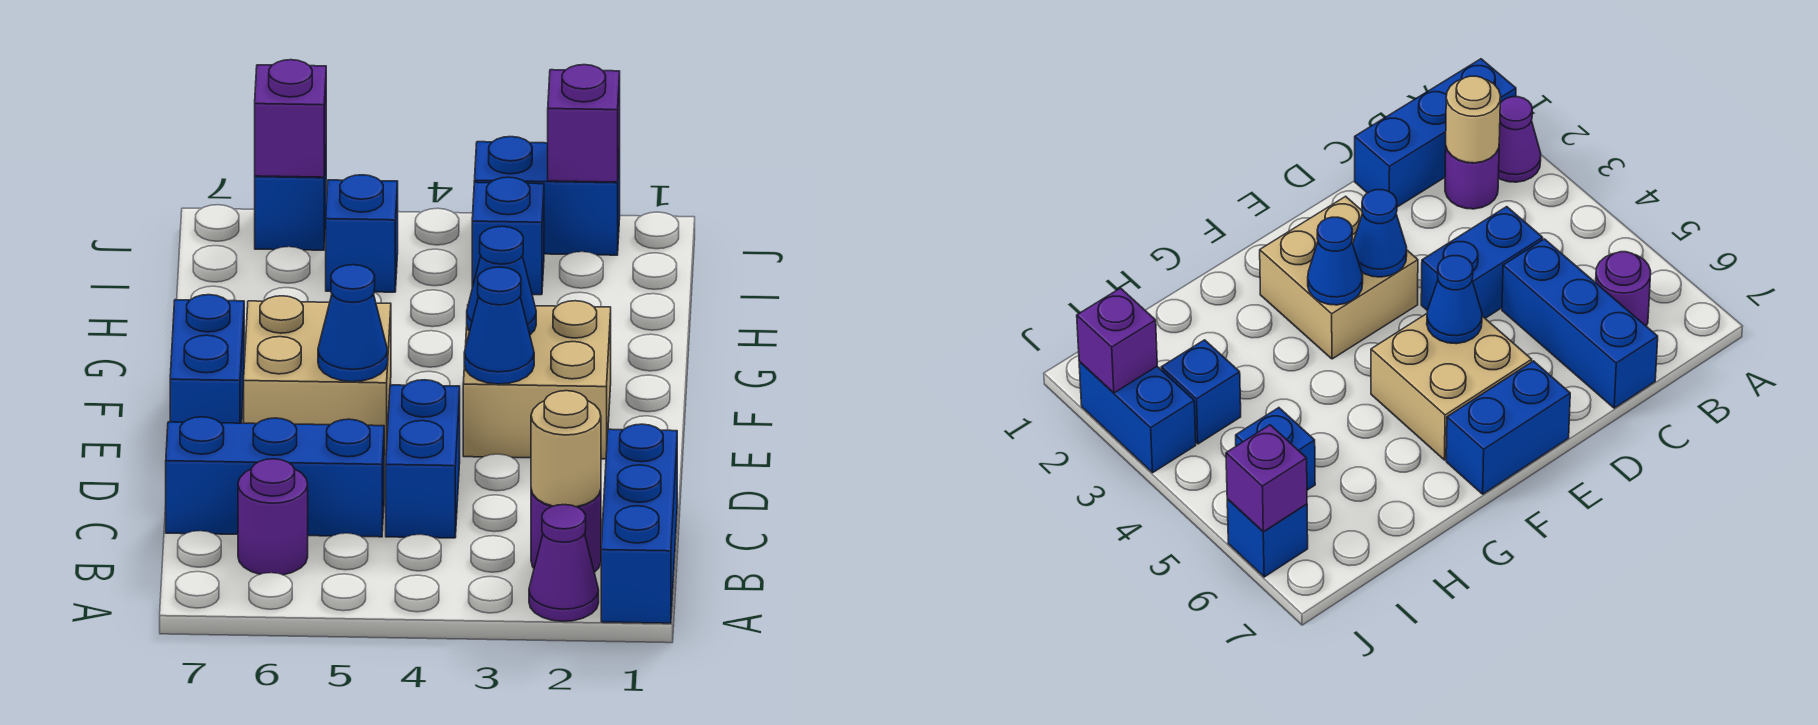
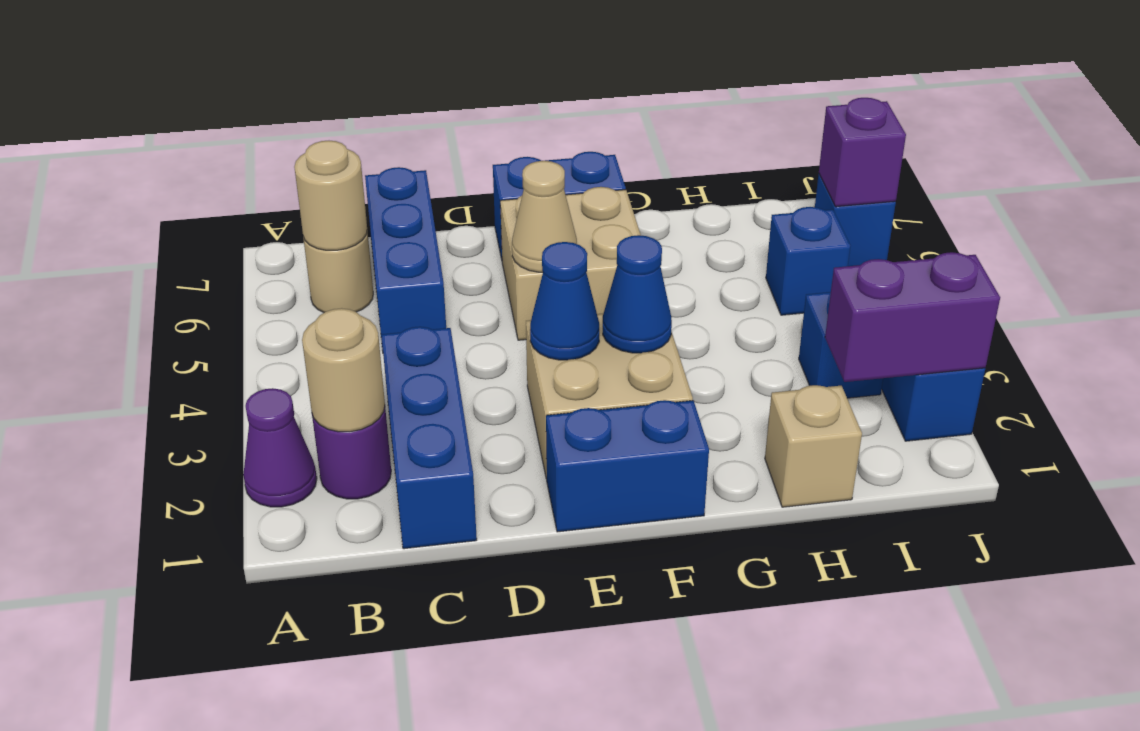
blue 1x3 brick [601,424,677,623] -> blue 1x3 brick turned to [382,327,477,549]
purple 1x1 round brick [238,459,308,575] -> tan 1x1 round brick [303,231,373,312]
none -> tan 1x1 round brick [294,141,367,250]
blue 1x2 brick [386,380,460,538] -> blue 1x2 brick moved to [546,400,709,532]
blue 1x1 cone [318,265,388,382] -> tan 1x1 cone [512,161,577,272]
none -> tan 1x1 brick [765,385,862,507]
purple 1x1 brick [548,65,620,182] -> purple 1x2 brick [825,252,1000,382]

